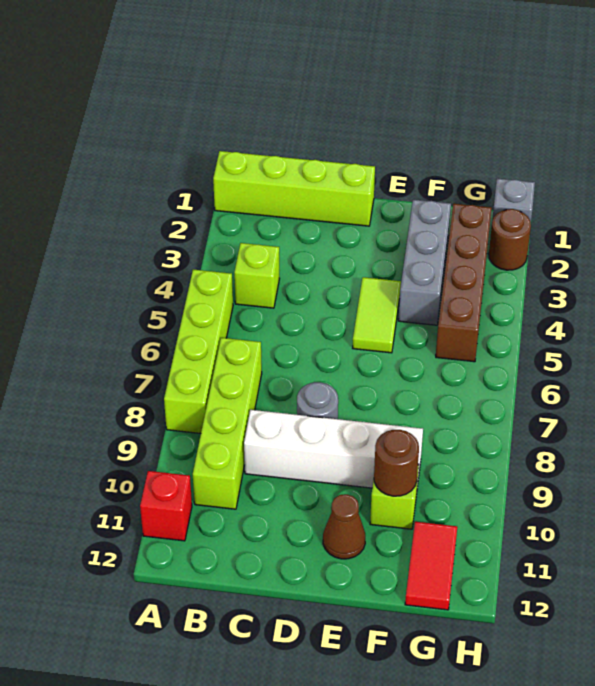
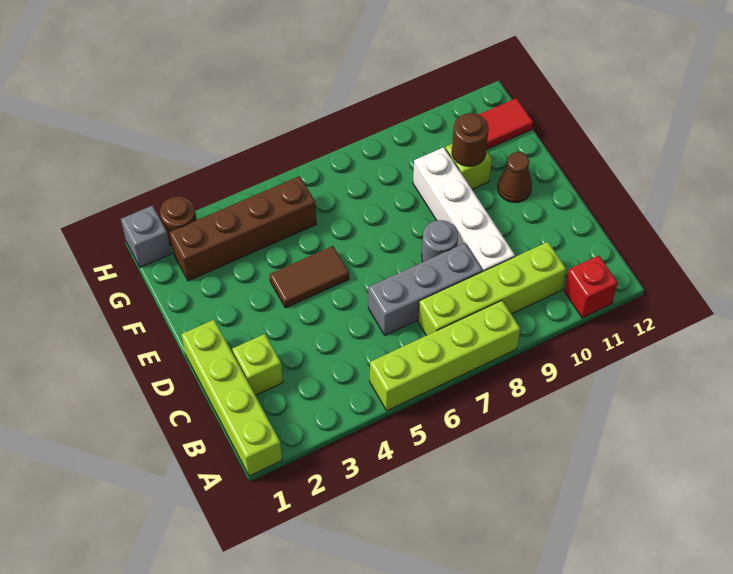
lime 1x1 brick [234,243,280,308] -> lime 1x1 brick moved to [232,334,283,395]
lime 1x2 tile [353,277,401,353] -> brown 1x2 tile [269,246,349,308]
grey 1x3 brick [398,200,451,325] -> grey 1x3 brick moved to [368,243,483,335]

